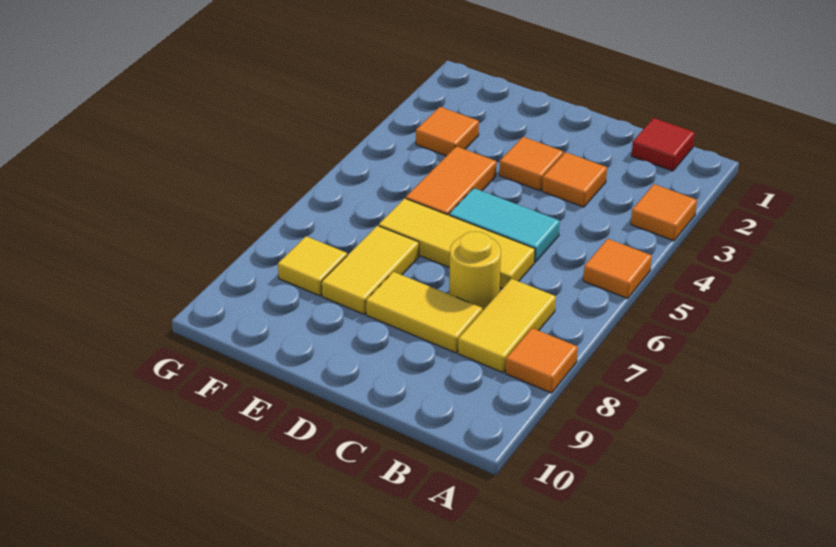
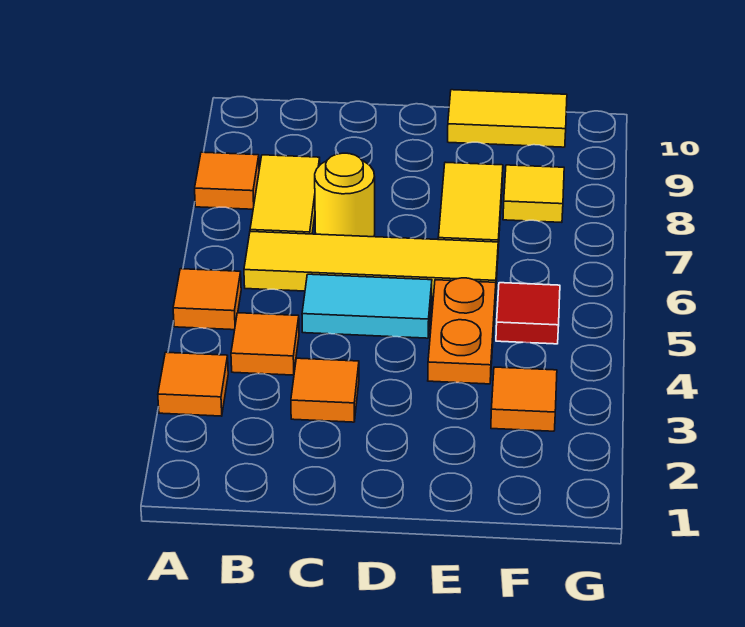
red 1x1 tile [632,118,695,171] -> red 1x1 tile moved to [496,283,560,344]
yellow 1x3 tile [379,198,535,289] -> yellow 1x4 tile [244,231,498,297]
yellow 1x2 tile [366,272,482,353] -> yellow 1x2 tile moved to [448,90,567,147]
orange 1x1 tile [499,137,563,191] -> orange 1x1 tile moved to [231,313,299,375]
orange 1x2 tile [406,146,497,215] -> orange 1x2 plate [428,278,496,384]

